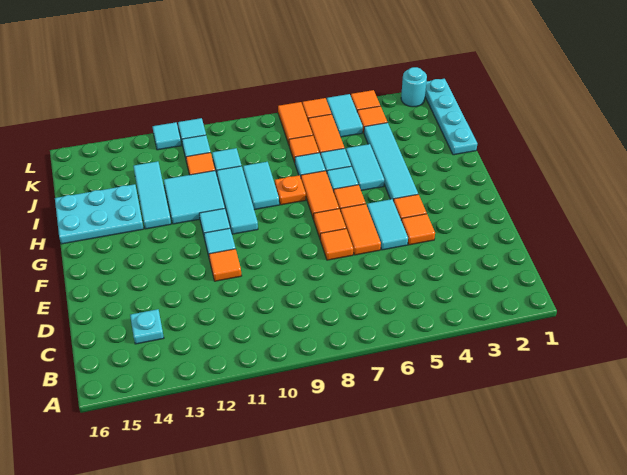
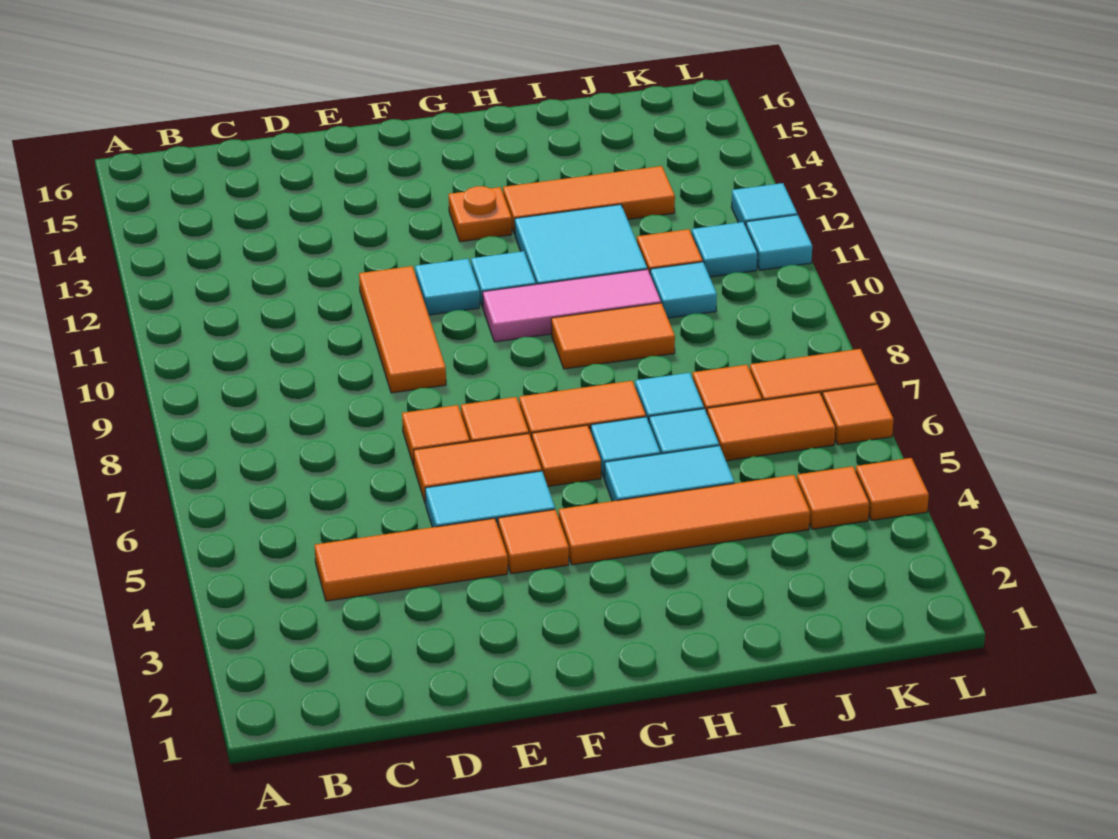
cyan 1x1 plate [130,309,164,344] -> none
orange 1x1 tile [401,214,435,245] -> orange 1x3 tile [315,518,508,601]
orange 1x1 tile [209,249,242,281] -> orange 1x3 tile [359,266,446,393]
cyan 1x4 tile [364,123,418,201] -> orange 1x4 tile [559,475,810,565]
cyan 1x3 tile [217,166,258,234] -> pink 1x3 tile [483,269,661,342]
orange 1x1 plate [275,175,306,205] -> orange 1x1 plate moved to [449,186,512,242]
cyan 1x2 tile [243,162,279,210] -> orange 1x2 tile [551,303,675,369]
cyan 1x3 tile [133,161,171,229] -> orange 1x3 tile [503,166,675,234]
cyan 2x3 plate [55,184,144,244] -> none
cyan 1x4 plate [425,79,477,155] -> none
cyan 1x2 tile [327,94,363,137] -> none
cyan 1x1 round brick [401,67,427,107] -> none

